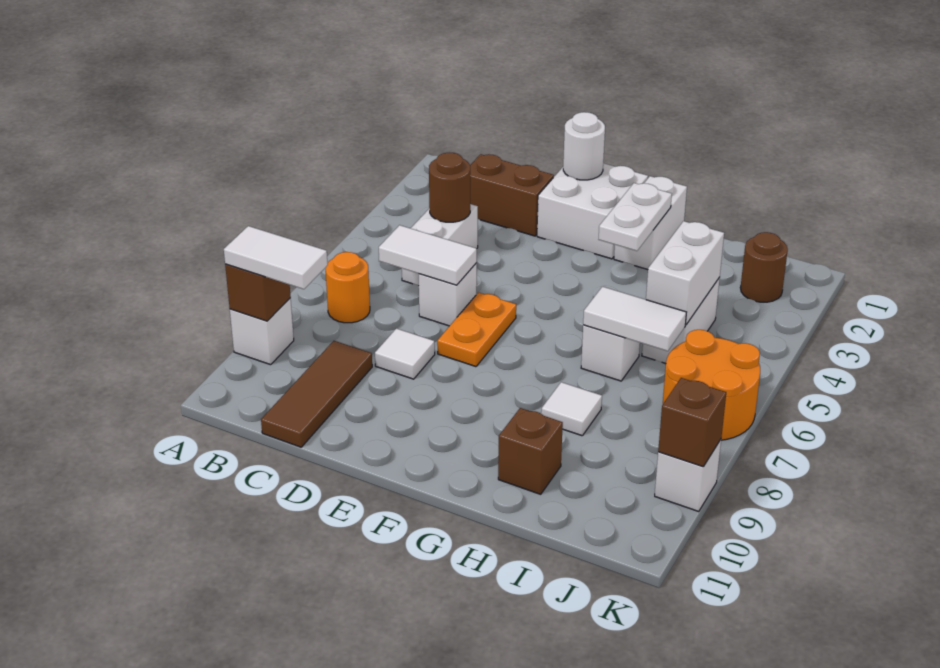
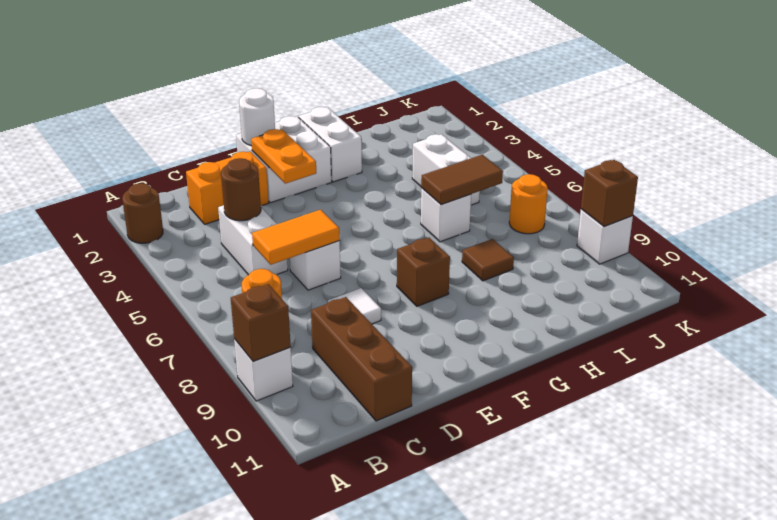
white 1x2 tile [224,226,328,289] -> none
brown 1x2 brick [470,154,554,236] -> orange 1x2 brick [186,151,269,224]
white 1x2 tile [379,225,477,285] -> orange 1x2 tile [252,210,340,265]
brown 1x3 tile [261,341,372,447] -> brown 1x3 brick [311,297,412,421]
orange 1x2 plate [437,292,516,367] -> orange 1x2 plate moved to [251,129,316,184]
white 1x2 plate [599,183,672,251] -> none
white 1x2 tile [583,287,686,351] -> brown 1x2 tile [421,155,503,205]
white 1x1 tile [541,382,602,436] -> brown 1x1 tile [462,239,514,281]
brown 1x1 brick [498,408,563,494] -> brown 1x1 brick moved to [397,238,450,306]
white 1x2 brick [646,221,724,325] -> none
brown 1x1 round brick [740,232,788,302] -> brown 1x1 round brick moved to [122,183,163,243]
orange 2x2 round brick [663,330,760,440] -> orange 1x1 round brick [509,174,548,234]

